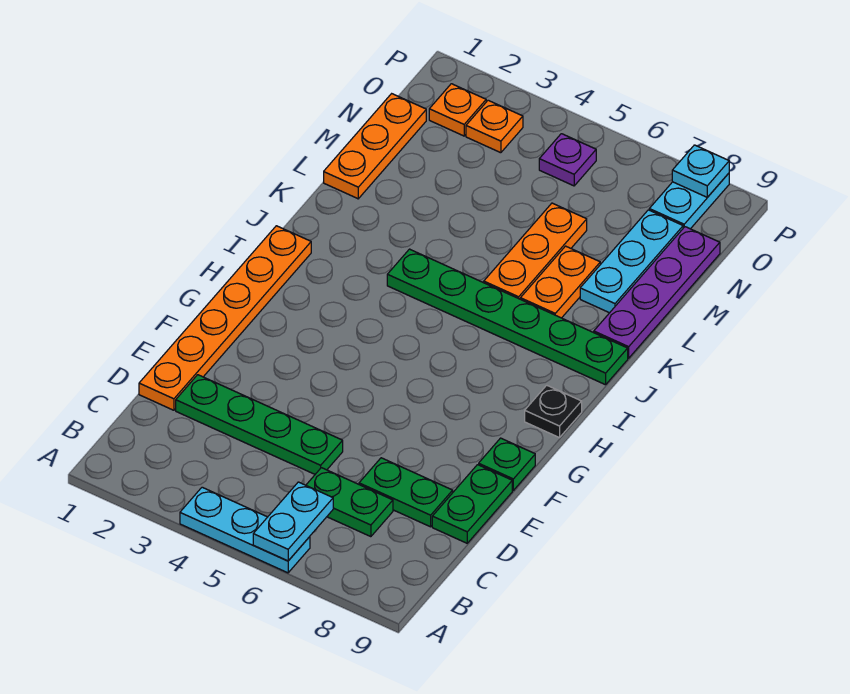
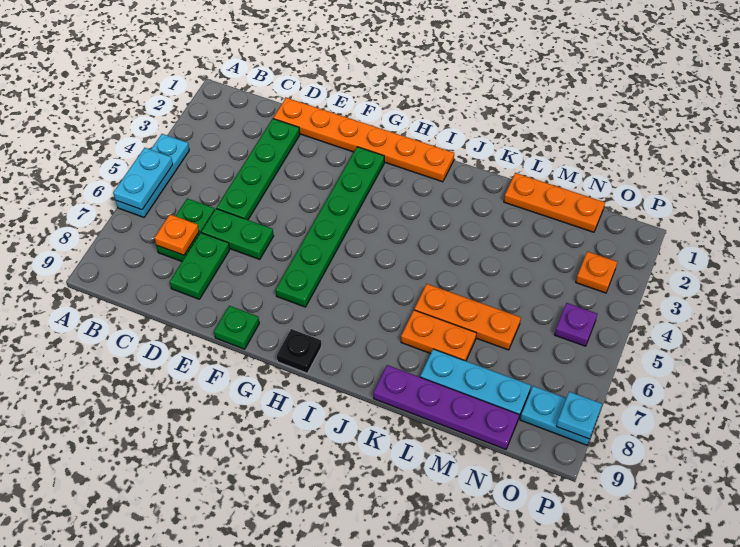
cyan 1x2 plate [253,482,333,561] -> cyan 1x2 plate turned to [113,148,173,210]
green 1x2 plate [432,465,512,543] -> green 1x2 plate moved to [201,209,274,259]
green 1x6 plate [387,249,628,385] -> green 1x6 plate moved to [276,147,384,307]
orange 1x1 plate [429,84,486,136] -> orange 1x1 plate moved to [155,215,199,255]

